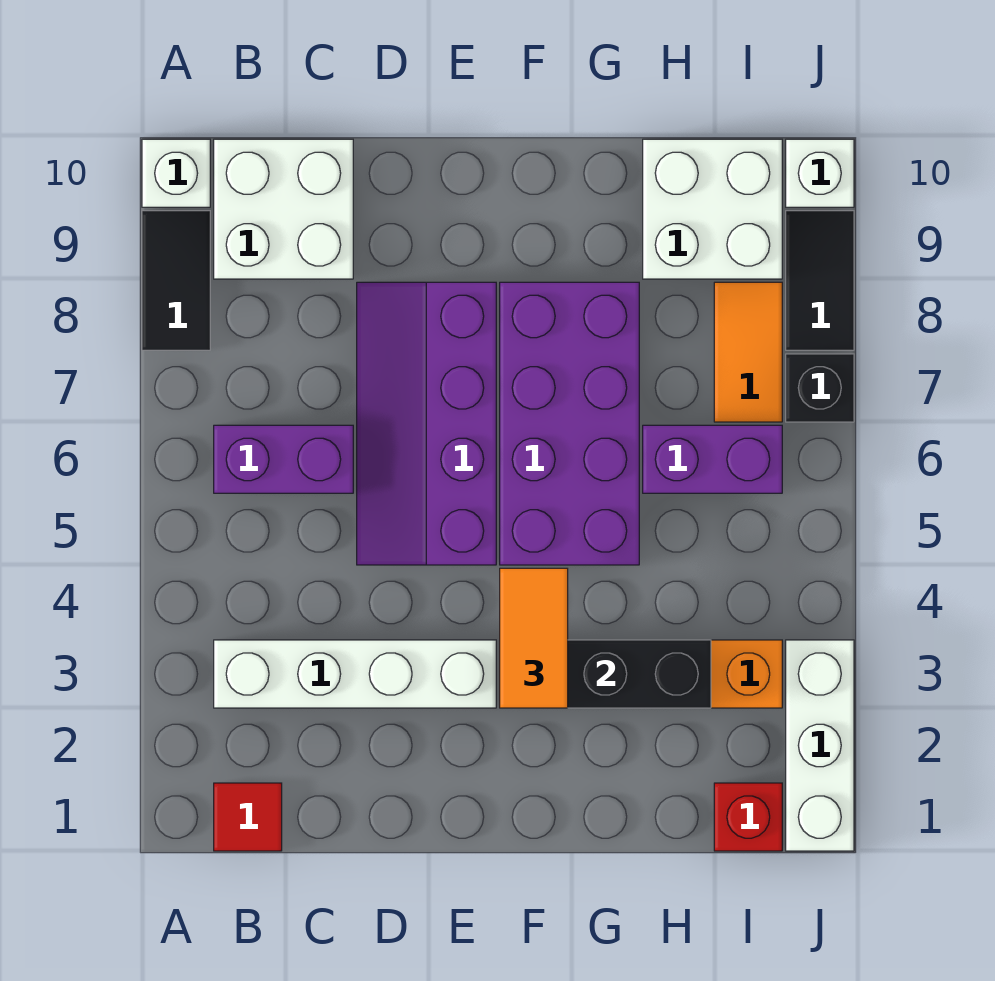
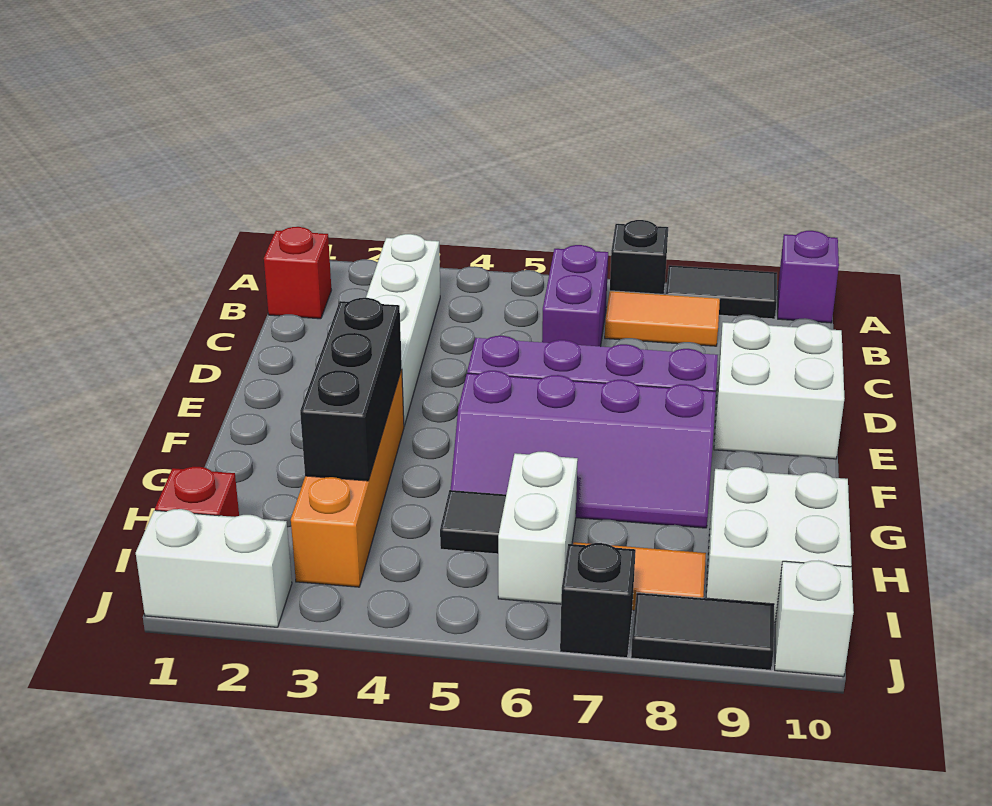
none -> black 1x1 brick [610,220,668,294]
white 1x1 brick [142,139,210,207] -> purple 1x1 brick [778,231,839,323]
red 1x1 tile [214,783,282,851] -> red 1x1 brick [264,227,331,319]
white 2x2 brick [214,139,353,279] -> white 2x2 brick moved to [714,319,845,459]
orange 1x2 tile [500,568,568,708] -> orange 1x2 tile moved to [605,291,720,346]
purple 2x4 brick [500,282,639,565] -> purple 2x4 slope [451,371,716,528]
none -> black 1x1 tile [440,490,506,554]
purple 1x2 brick [643,425,782,493] -> white 1x2 brick [498,451,578,604]
white 1x3 brick [786,640,854,851] -> white 1x2 brick [136,509,292,627]

